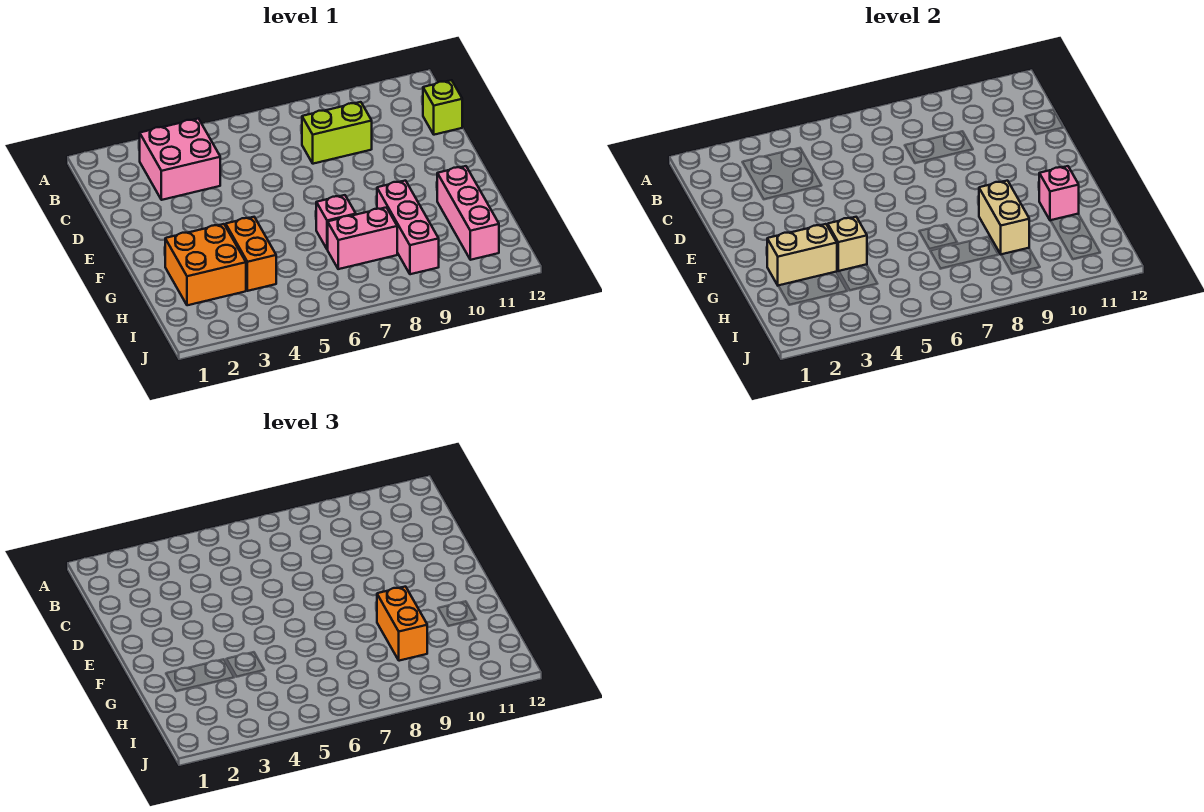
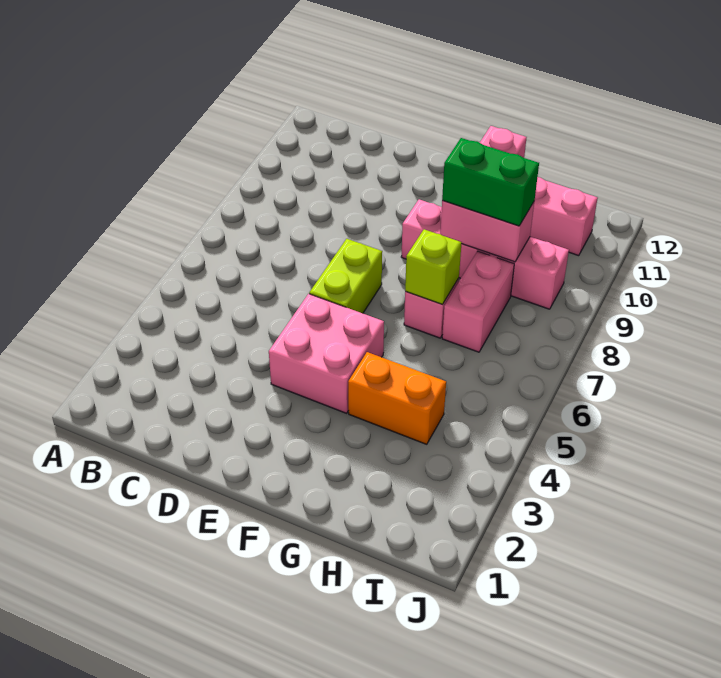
pink 2x2 brick [140,119,220,200] -> pink 2x2 brick moved to [269,294,384,413]
lime 1x2 brick [302,102,372,164] -> lime 1x2 brick moved to [309,239,382,313]
lime 1x1 brick [423,80,462,135] -> lime 1x1 brick moved to [405,229,462,305]
orange 2x2 brick [165,224,246,305] -> none
tan 1x2 brick [767,224,837,285] -> none
tan 1x1 brick [828,217,867,271] -> none
pink 1x3 brick [377,181,439,274] -> pink 1x4 brick [401,199,569,309]
tan 1x2 brick [979,181,1029,254] -> pink 1x2 brick [440,201,534,262]
orange 1x2 brick [377,587,427,661] -> green 1x2 brick [442,138,539,226]

